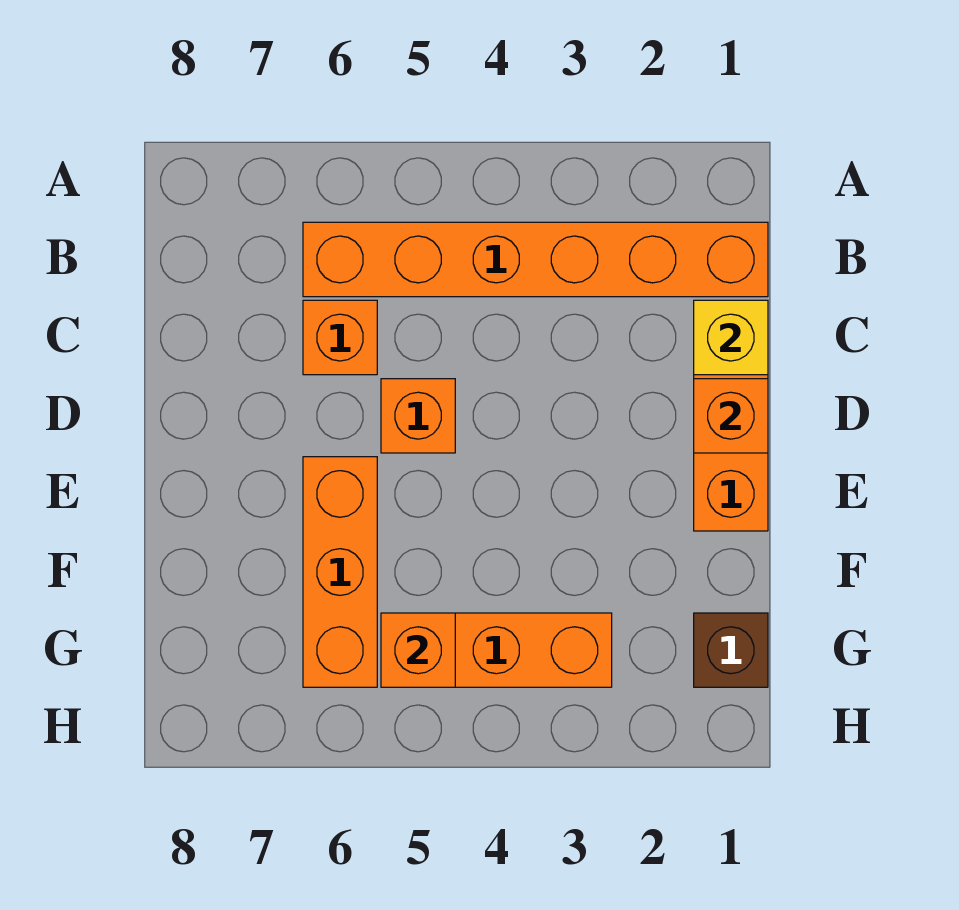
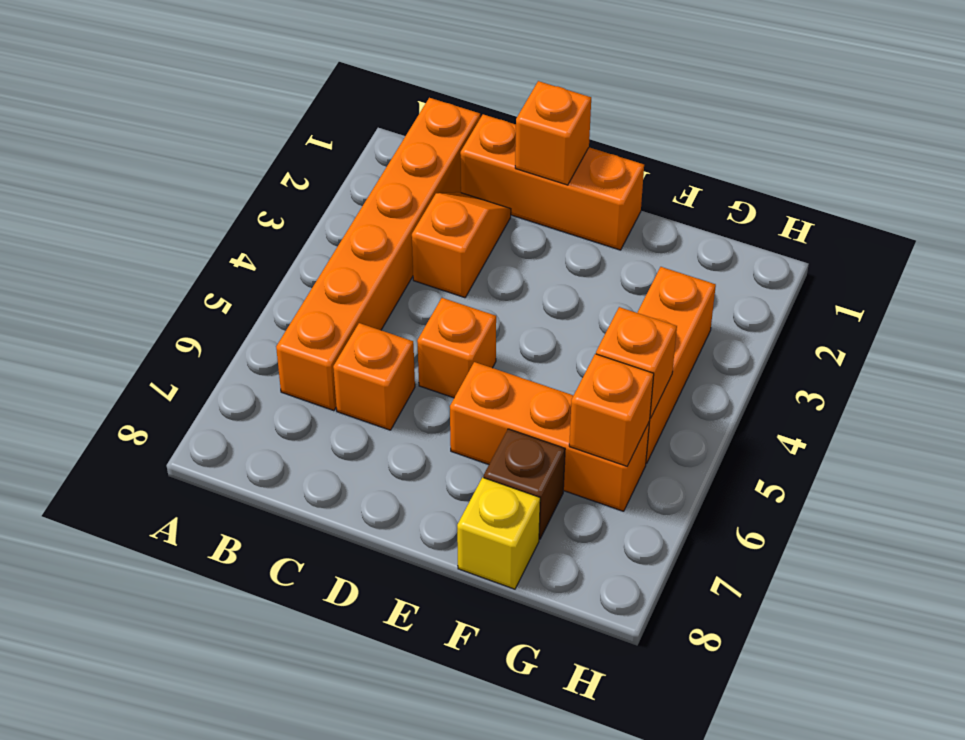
yellow 1x1 brick [694,300,768,375] -> yellow 1x1 brick moved to [457,477,540,589]
none -> orange 1x2 slope [412,192,511,298]
brown 1x1 brick [694,613,768,687] -> brown 1x1 brick moved to [484,429,565,539]
none -> orange 1x1 brick [569,354,654,466]

